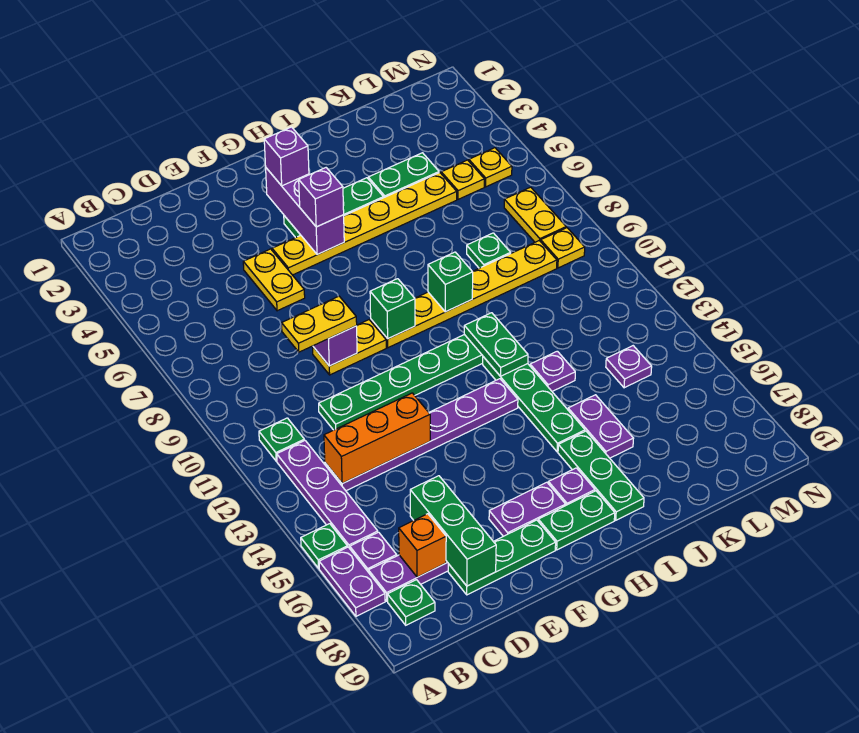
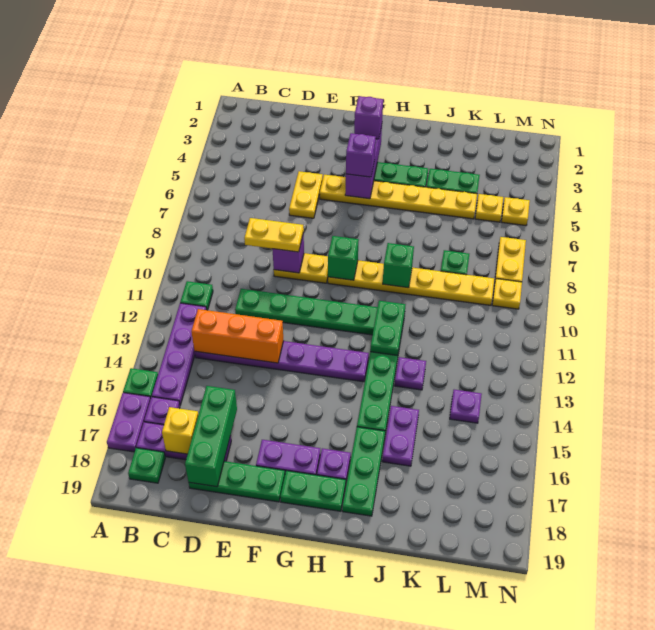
orange 1x1 brick [399,514,446,577] -> yellow 1x1 brick [162,407,199,454]

